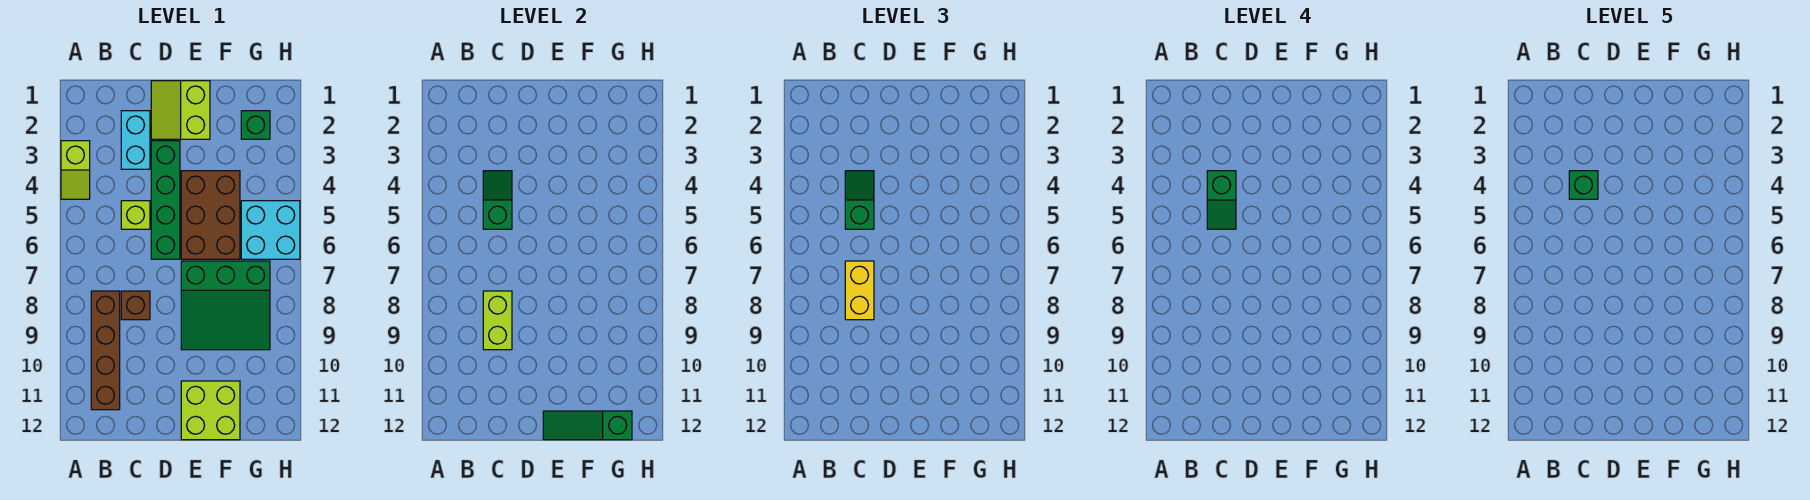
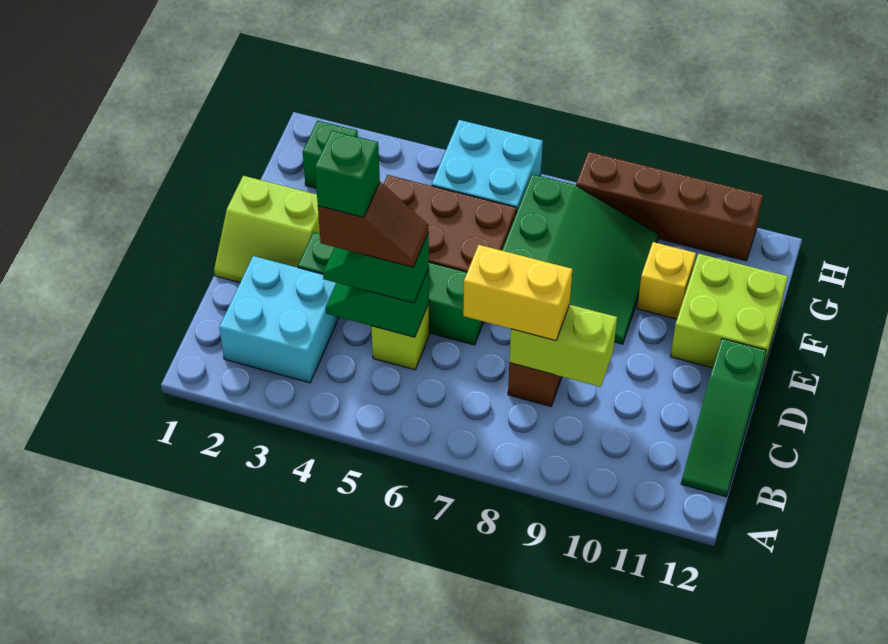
lime 1x2 slope [61,141,90,199] -> none
brown 1x4 brick [91,291,120,410] -> brown 1x4 brick moved to [576,152,763,261]
cyan 1x2 brick [121,111,150,169] -> cyan 2x2 brick [219,256,339,383]
green 1x2 slope [1207,171,1236,229] -> brown 1x2 slope [318,182,429,267]
green 1x3 slope [543,411,632,440] -> green 1x3 slope moved to [681,339,767,497]
none -> yellow 1x1 brick [637,242,696,319]

